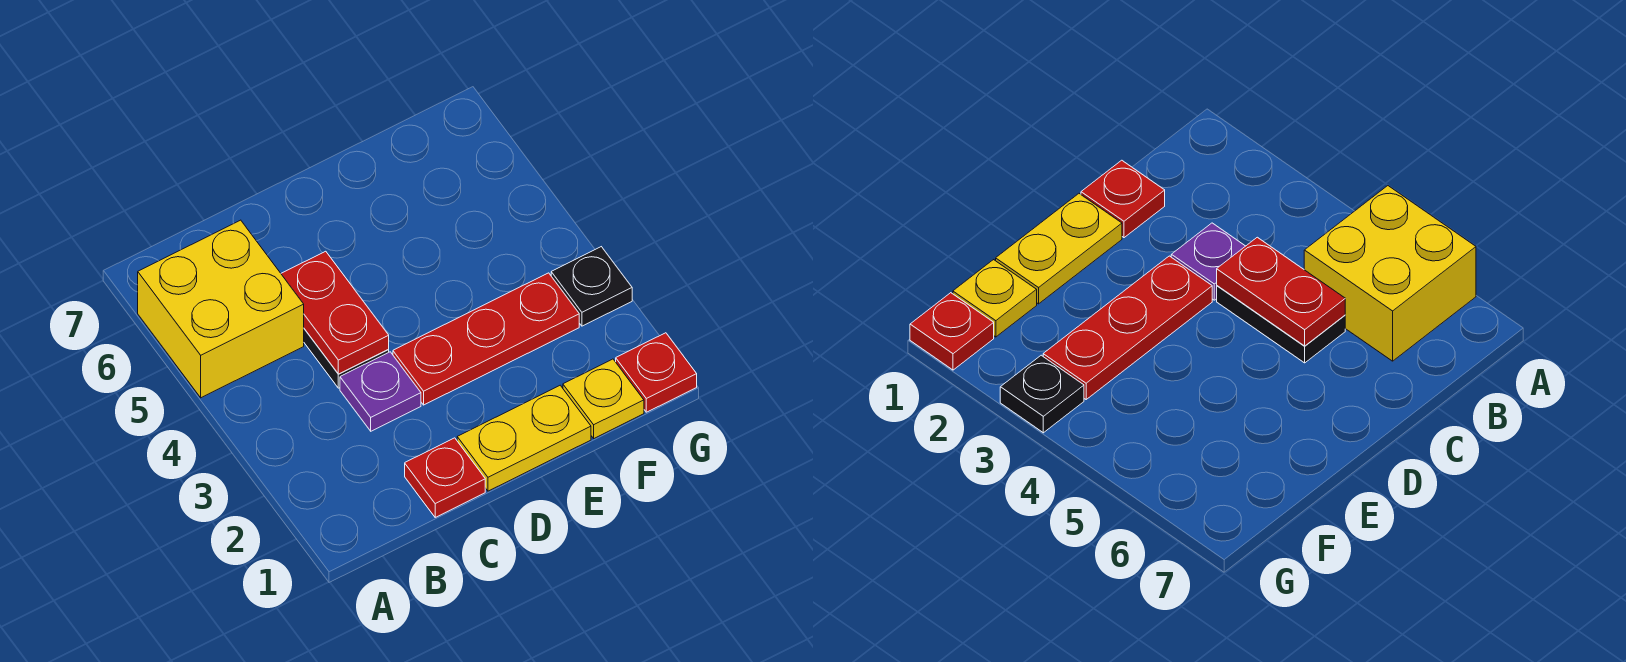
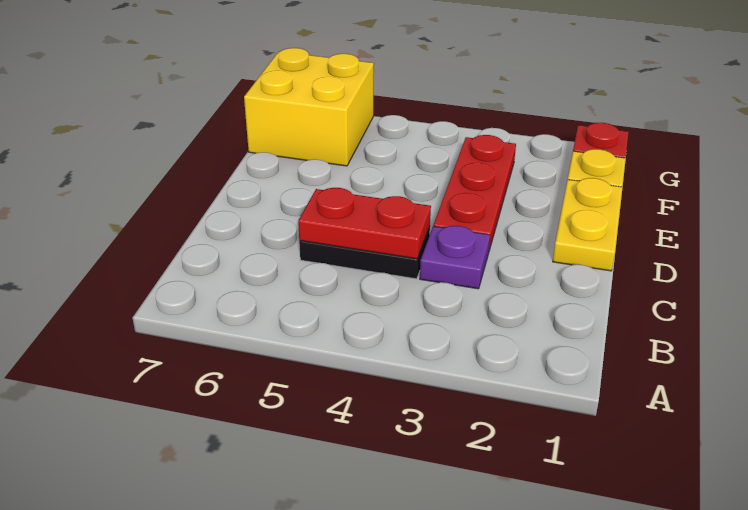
yellow 2x2 brick [138,220,304,398] -> yellow 2x2 brick moved to [244,48,374,166]
red 1x1 plate [405,438,485,517] -> none
black 1x1 plate [551,247,632,326] -> none

